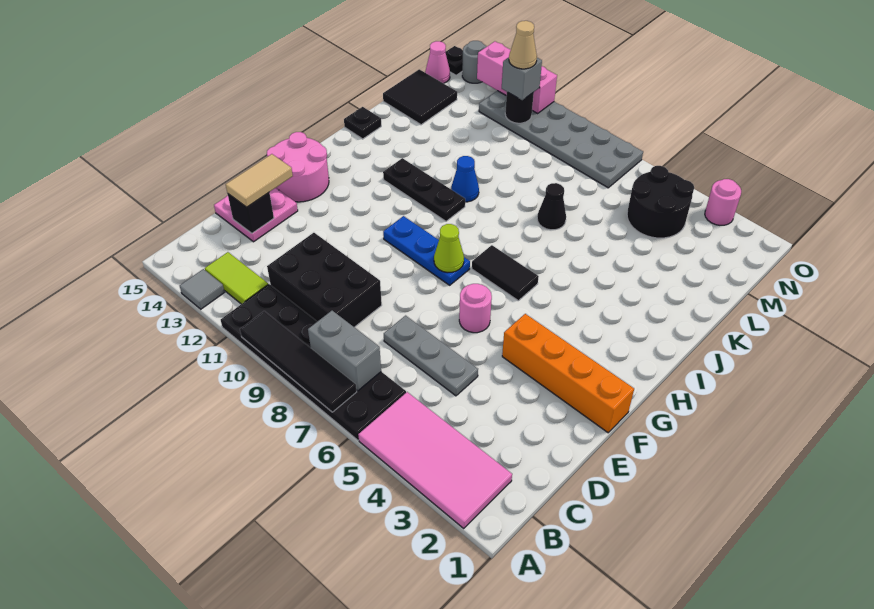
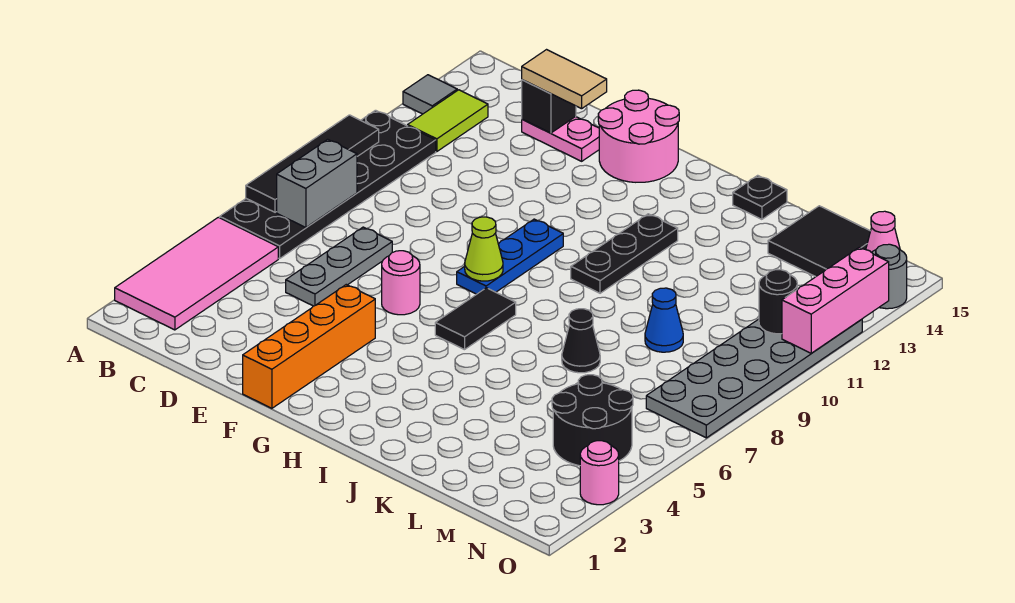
black 2x3 brick [267,233,382,327] -> none
pink 2x2 plate [214,188,298,242] -> pink 1x2 plate [522,117,599,161]
blue 1x1 cone [451,156,479,202] -> blue 1x1 cone moved to [645,288,683,352]
grey 1x1 brick [502,57,542,100] -> none
tan 1x1 cone [509,21,537,69] -> none
black 1x1 plate [445,46,463,75] -> none

